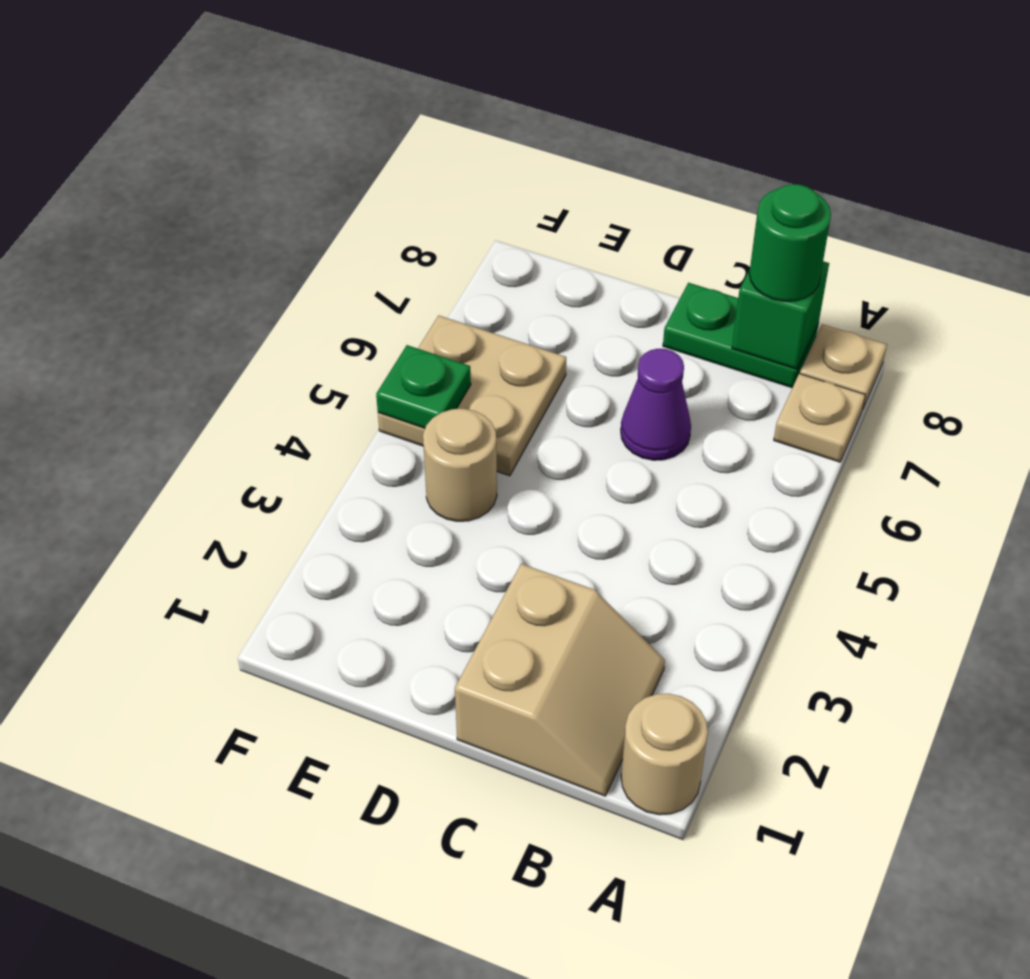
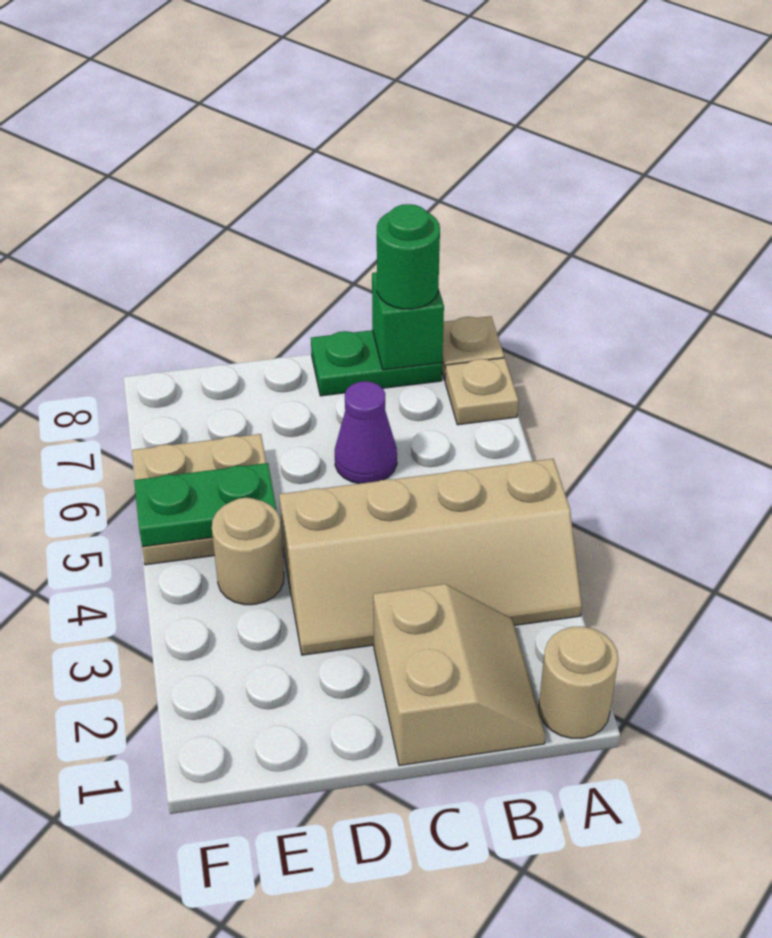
none -> tan 2x4 slope [279,459,582,655]
green 1x1 plate [376,345,471,428] -> green 1x2 plate [134,463,277,547]

